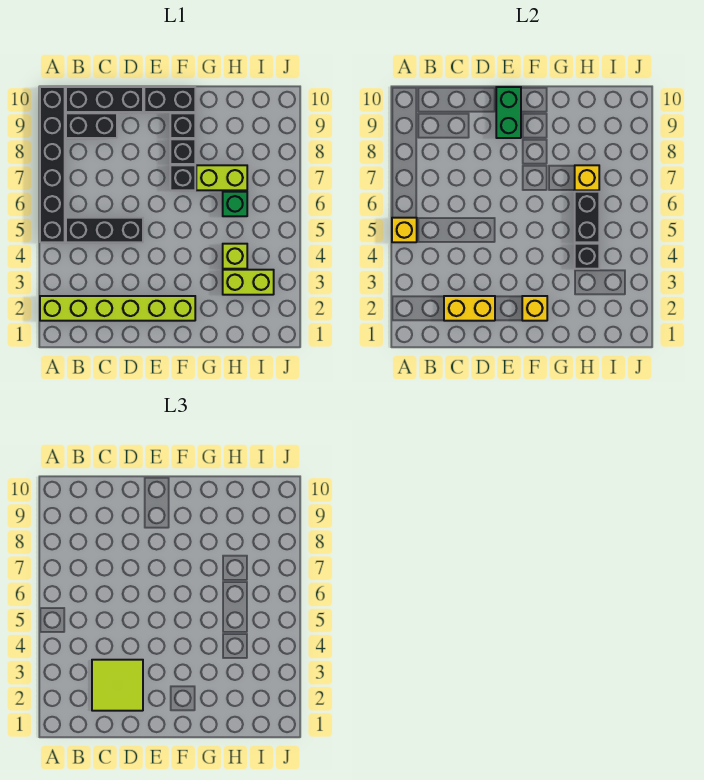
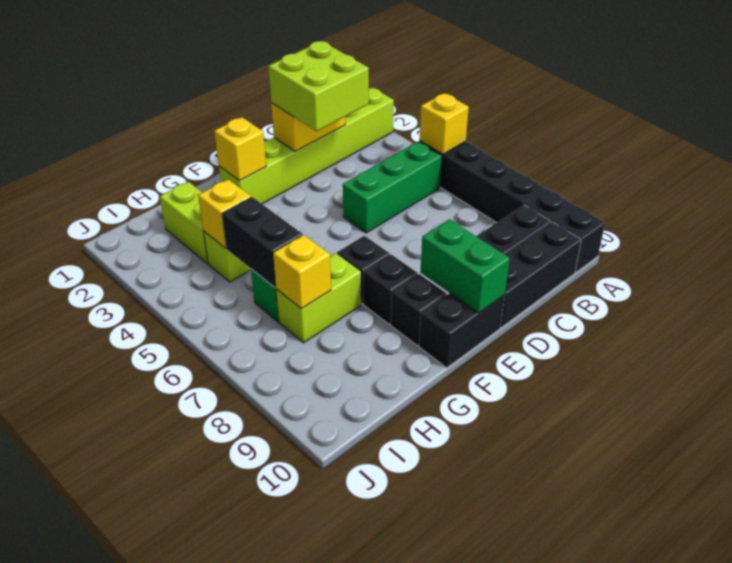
black 1x3 brick [66,218,143,242] -> green 1x3 brick [343,141,442,233]
lime 2x2 tile [92,660,143,711] -> lime 2x2 brick [268,41,369,131]
lime 1x2 brick [223,270,274,295] -> lime 1x2 brick turned to [160,182,208,263]
black 1x1 brick [575,244,599,269] -> yellow 1x1 brick [198,179,251,248]

